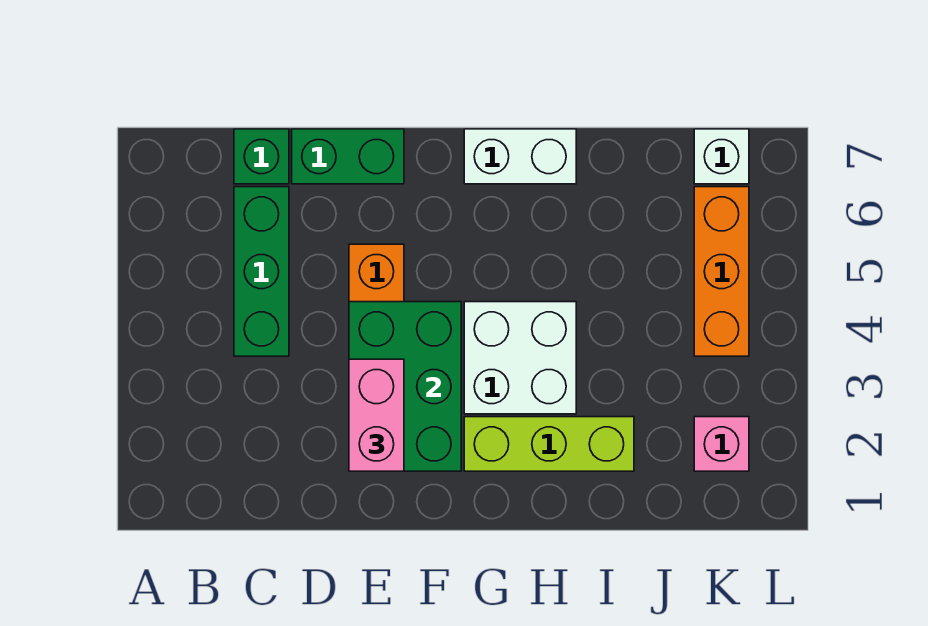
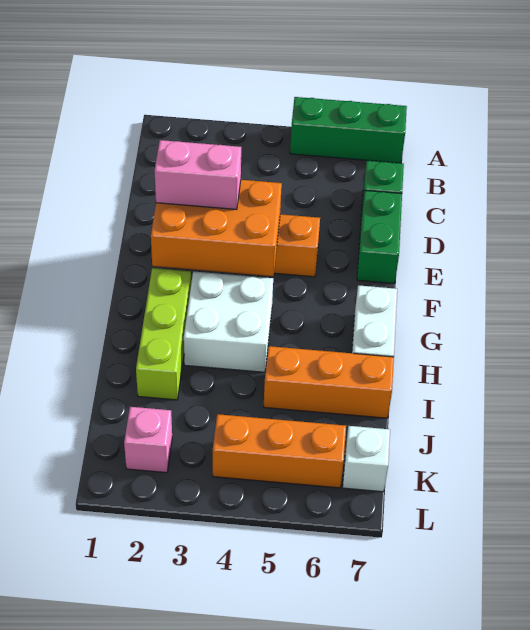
green 1x3 brick [234,187,289,356] -> green 1x3 brick moved to [290,97,407,163]
green 2x3 brick [349,302,461,471] -> orange 2x3 brick [151,180,282,276]
none -> orange 1x3 brick [264,346,394,418]

